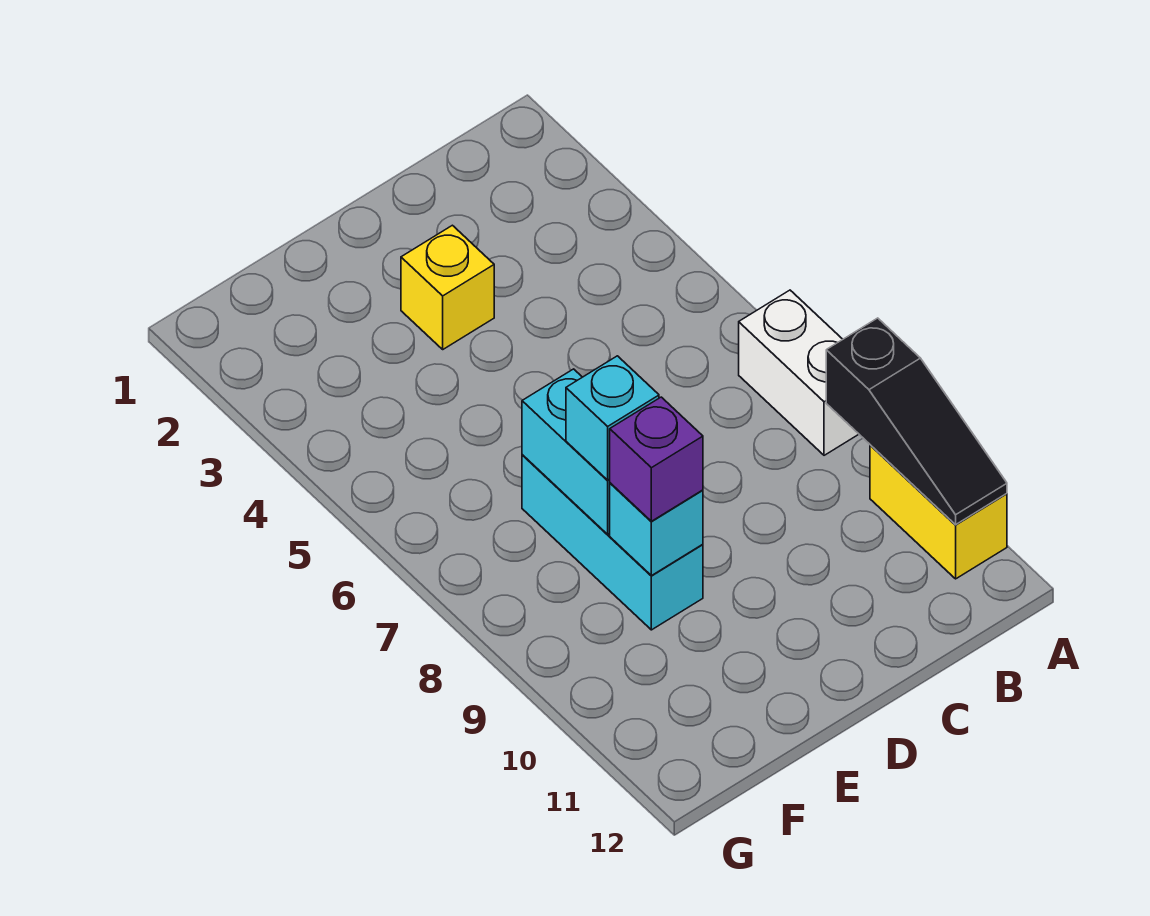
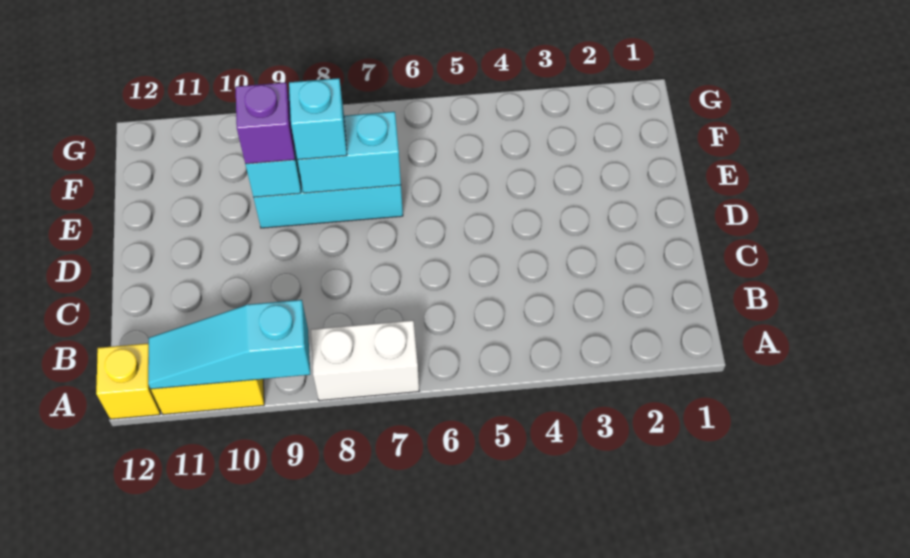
black 1x3 slope [826,318,1007,525] -> cyan 1x3 slope [148,300,310,389]
yellow 1x1 brick [401,225,494,349] -> yellow 1x1 brick moved to [96,343,160,419]

